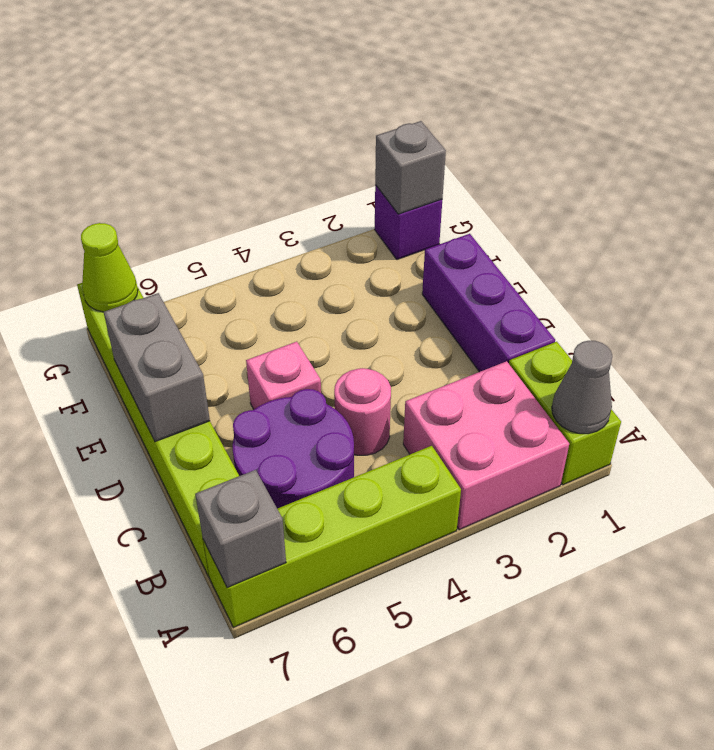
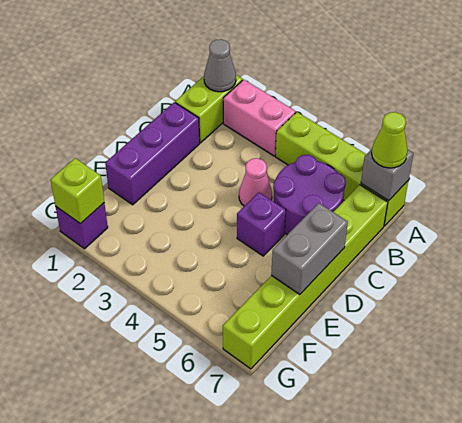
pink 2x2 brick [403,361,569,530] -> pink 1x2 brick [223,80,296,156]
pink 1x1 round brick [334,368,391,455] -> pink 1x1 cone [239,158,272,206]
pink 1x1 brick [246,342,321,409] -> purple 1x1 brick [237,193,286,256]
grey 1x1 brick [375,121,446,214] -> lime 1x1 brick [51,158,104,224]
lime 1x1 cone [81,223,138,312] -> lime 1x1 cone moved to [372,112,408,168]

